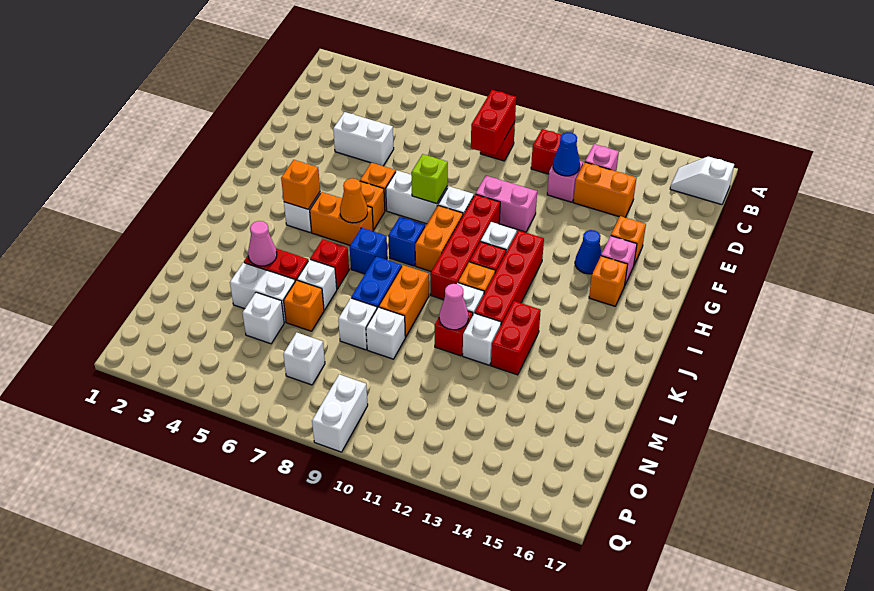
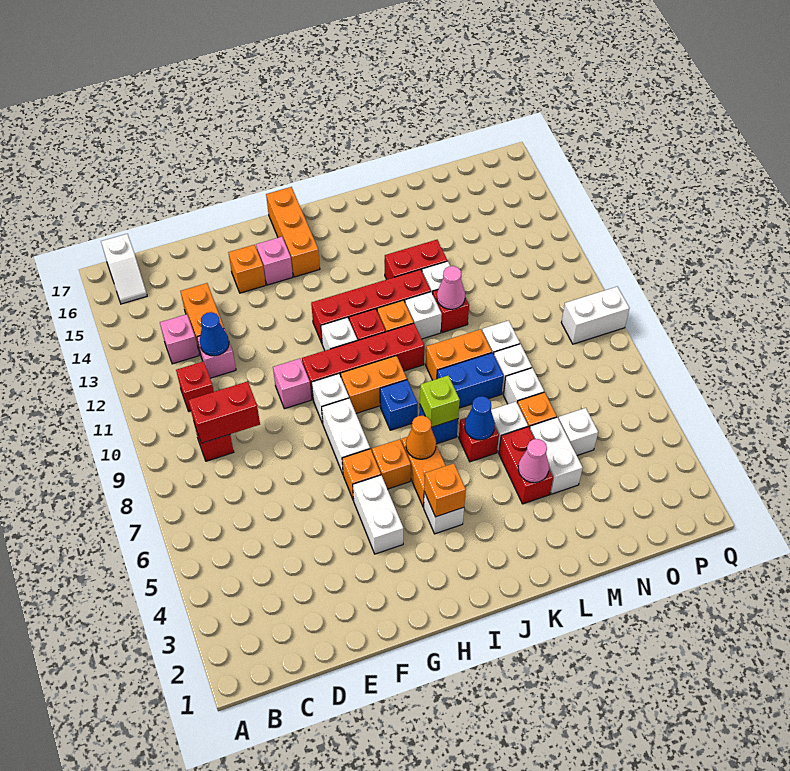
white 1x2 brick [333,112,394,166] -> white 1x2 brick moved to [353,475,403,554]
pink 1x2 brick [476,176,537,232] -> pink 1x1 brick [273,359,311,409]
lime 1x1 brick [411,154,448,204] -> lime 1x1 brick moved to [420,375,460,427]
blue 1x1 cone [575,230,602,274] -> blue 1x1 cone moved to [465,396,495,440]
orange 1x1 brick [589,256,628,306] -> orange 1x3 brick [266,187,320,277]
white 1x1 brick [283,333,325,385] -> white 1x1 brick moved to [503,368,544,404]

